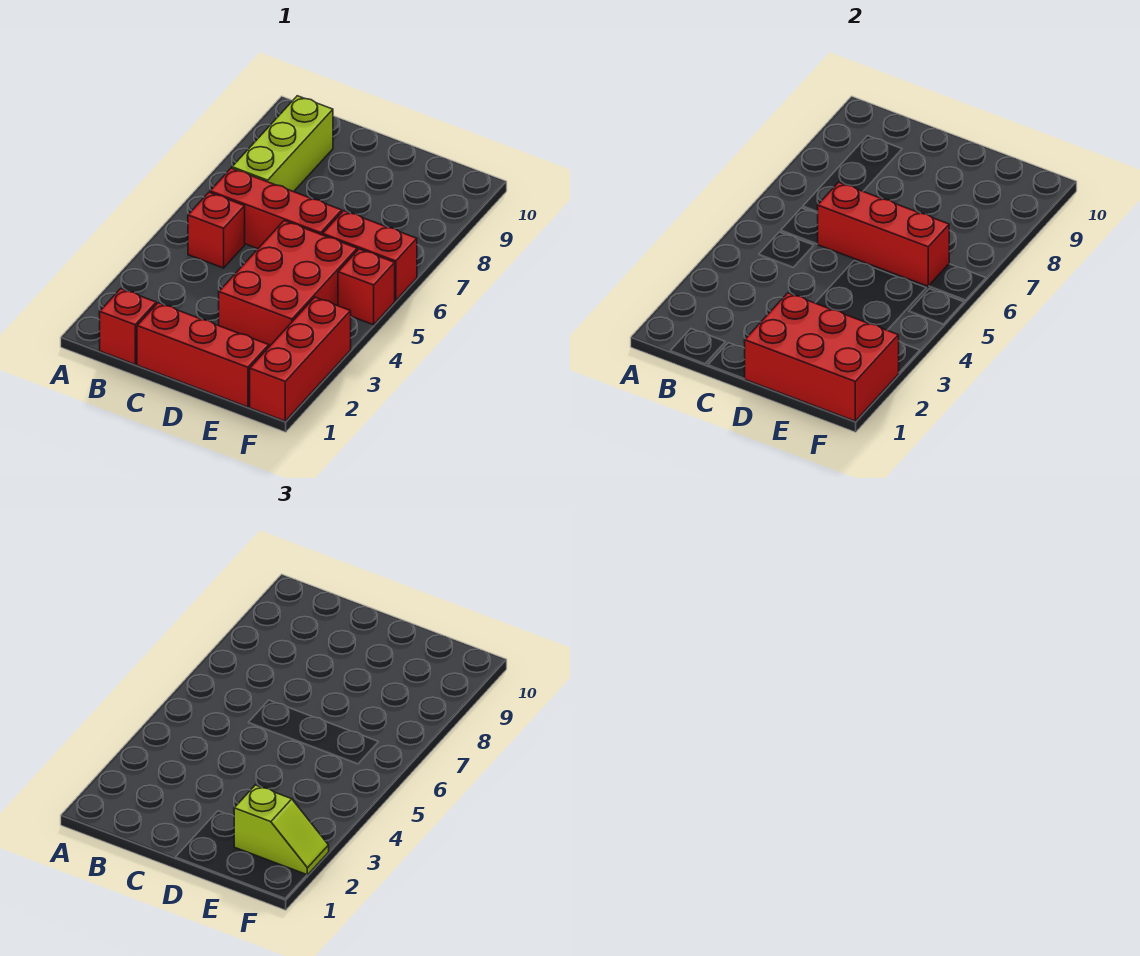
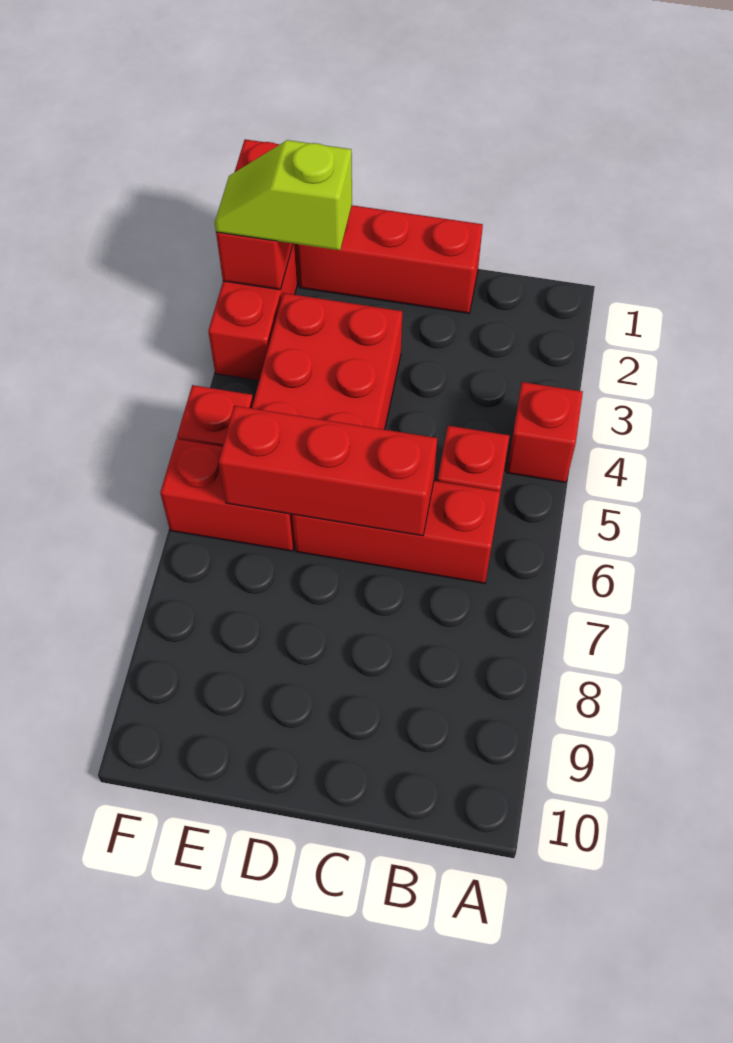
red 1x1 brick [100,289,156,364] -> red 1x1 brick moved to [507,382,583,483]
lime 1x3 brick [232,96,333,192] -> none
red 2x3 brick [745,293,899,421] -> red 1x2 brick [216,139,293,290]

